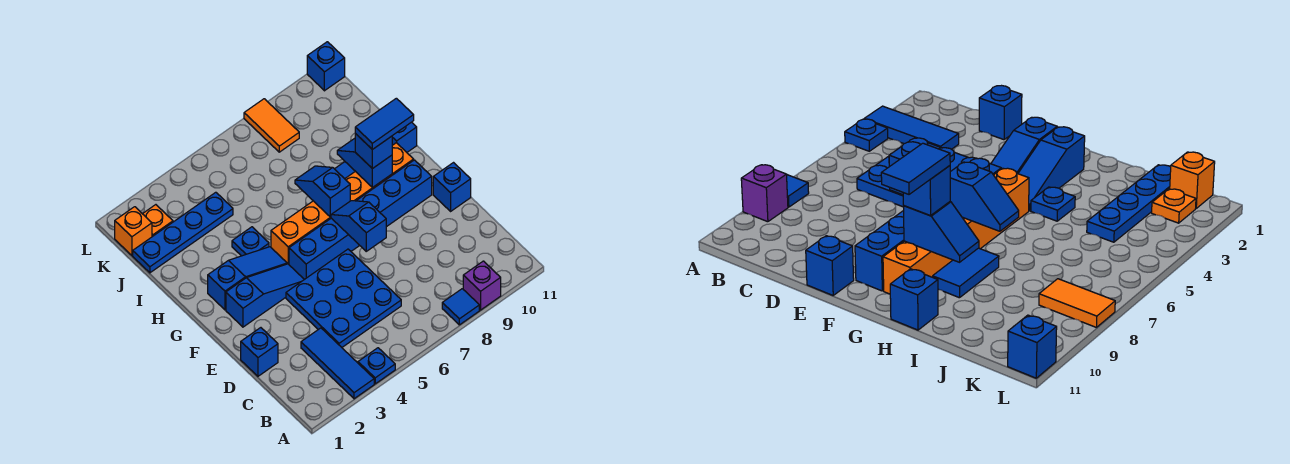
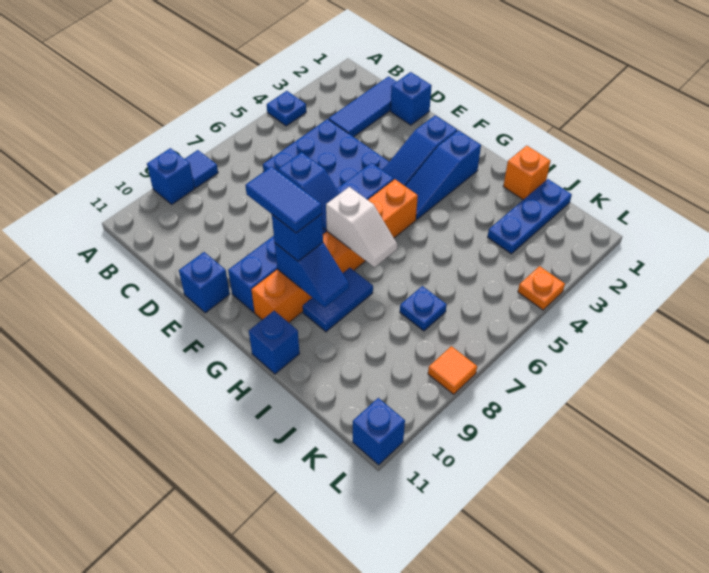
blue 1x3 tile [301,328,374,399] -> blue 1x3 tile turned to [329,76,397,137]
purple 1x1 brick [463,261,501,310] -> blue 1x1 brick [147,148,195,204]
blue 1x2 slope [295,166,350,217] -> white 1x2 slope [326,187,397,267]
blue 1x2 tile [355,98,414,150] -> blue 1x2 tile turned to [245,167,322,233]
blue 1x1 plate [232,227,269,256] -> blue 1x1 plate moved to [400,286,447,331]
blue 1x4 plate [133,192,233,273] -> blue 1x3 plate [488,179,572,254]
orange 1x1 brick [115,207,152,255] -> orange 1x1 brick moved to [503,146,551,200]
orange 1x1 plate [143,205,173,237] -> orange 1x1 plate moved to [518,266,565,310]
orange 1x2 tile [244,99,299,152] -> orange 1x1 tile [428,346,477,394]

